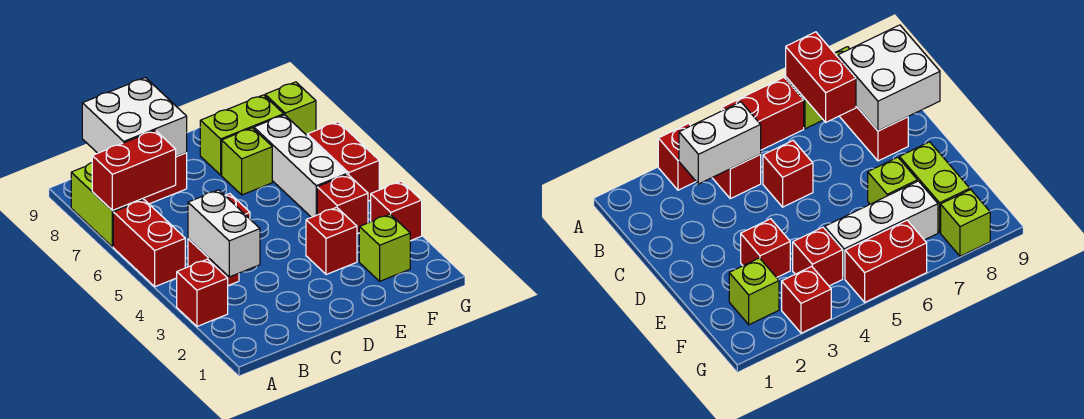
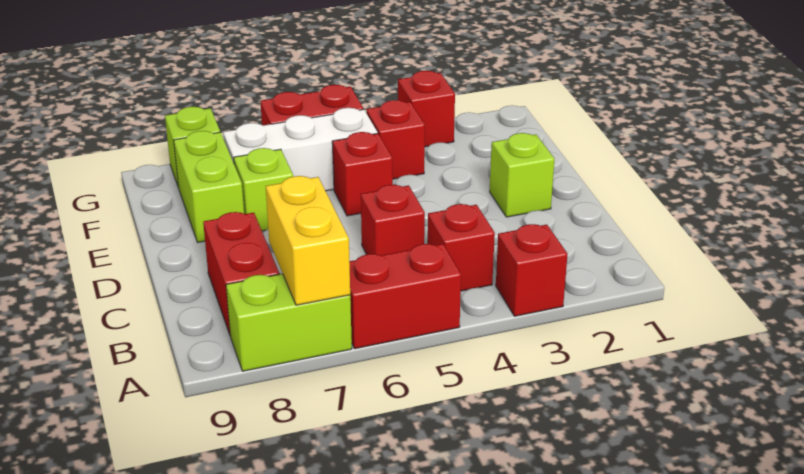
red 1x2 brick [92,130,176,211] -> yellow 1x2 brick [266,176,350,305]
white 1x2 brick [188,190,260,277] -> none
white 2x2 brick [82,78,187,156] -> none
red 1x1 brick [306,207,357,275] -> red 1x1 brick moved to [332,132,393,216]
lime 1x1 brick [359,214,410,281] -> lime 1x1 brick moved to [490,133,554,217]

